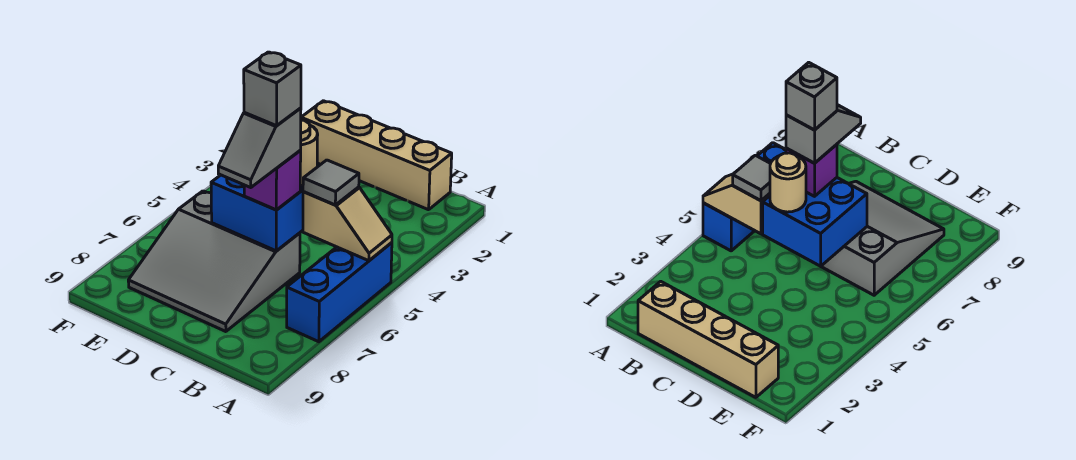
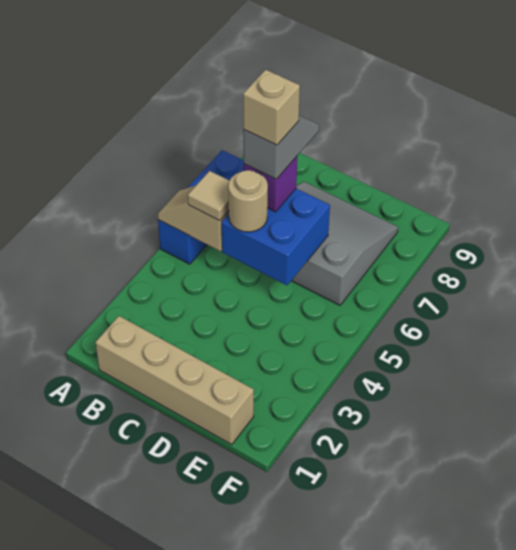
grey 1x1 tile [303,160,359,205] -> tan 1x1 tile [188,171,229,221]
grey 1x1 brick [244,52,301,126] -> tan 1x1 brick [243,70,300,145]

